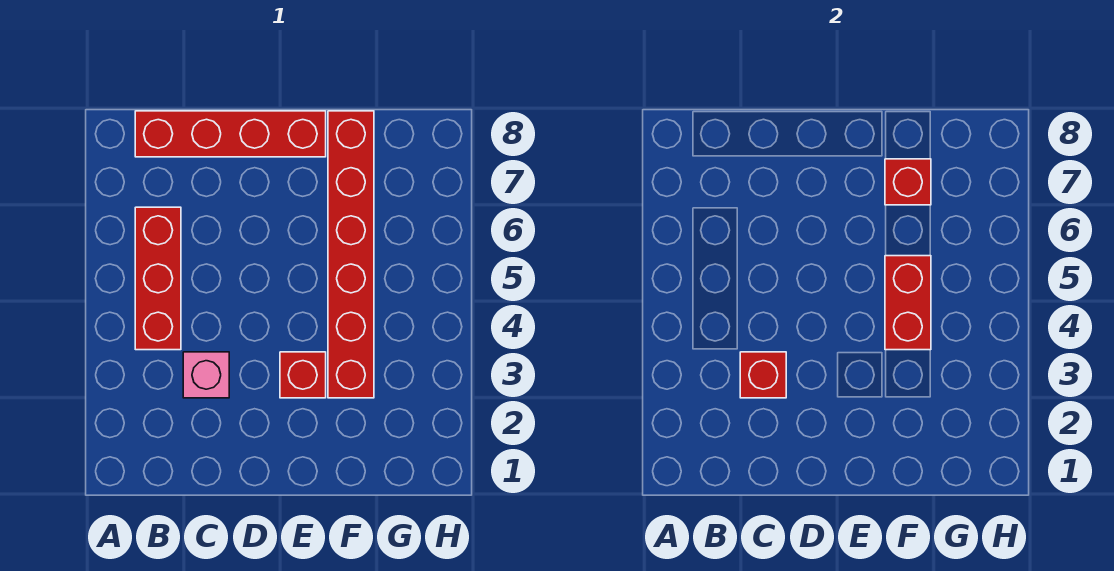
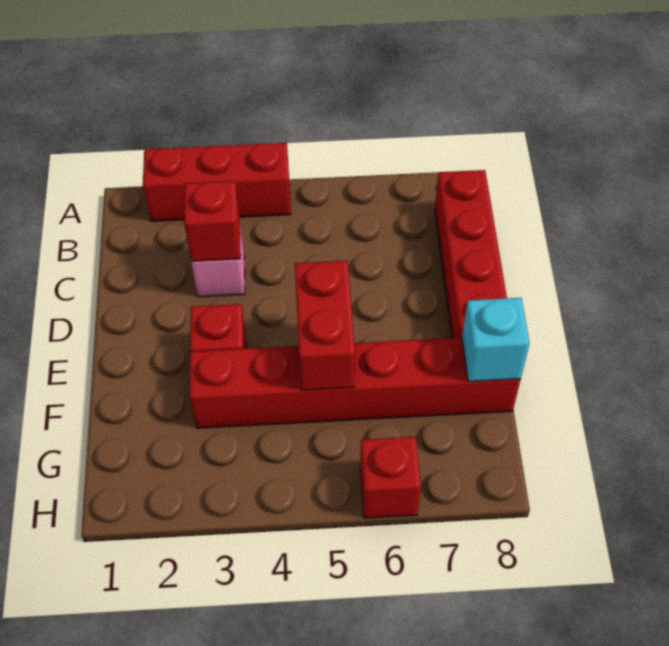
red 1x3 brick [135,207,181,350] -> red 1x3 brick moved to [143,143,291,221]
red 1x2 brick [885,256,931,350] -> red 1x2 brick turned to [295,261,355,390]
red 1x1 brick [885,159,931,205] -> red 1x1 brick moved to [360,437,421,518]
none -> cyan 1x1 brick [462,298,530,382]

